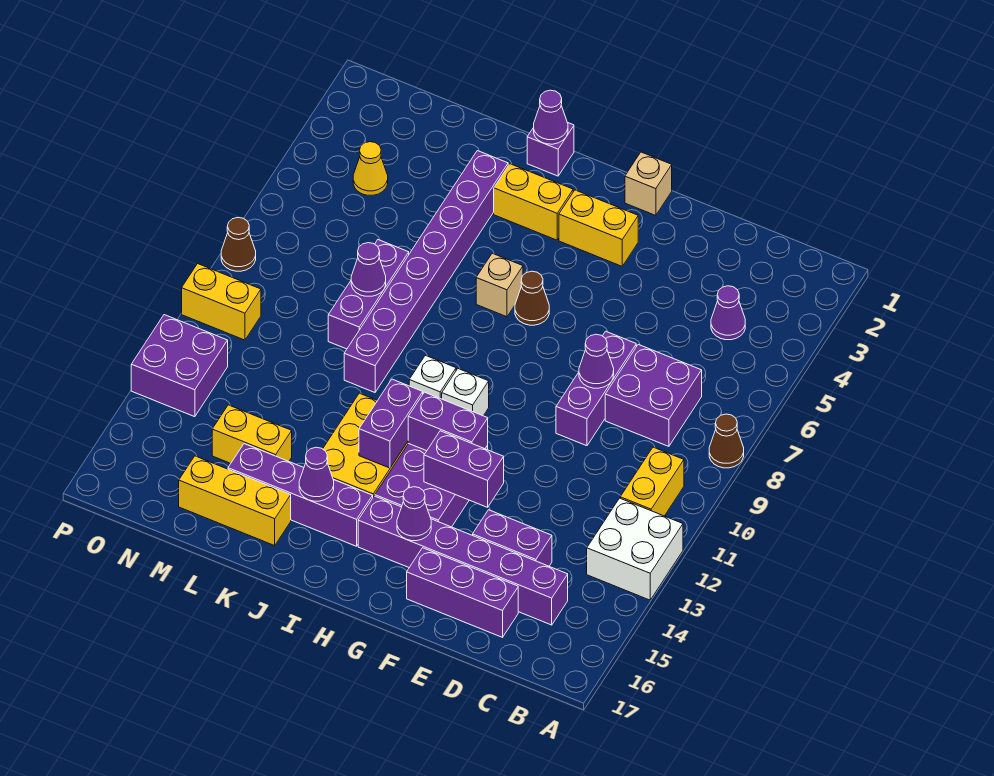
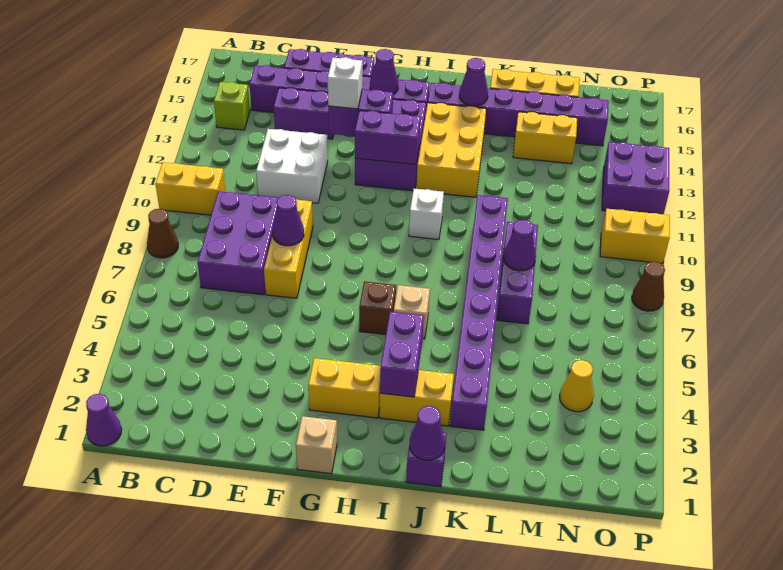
white 2x2 brick [587,498,683,600] -> white 2x2 brick moved to [256,129,328,203]
yellow 1x2 brick [620,447,684,516] -> yellow 1x2 brick turned to [156,162,226,215]
none -> lime 1x1 brick [214,82,250,130]
purple 1x1 cone [711,286,745,340] -> purple 1x1 cone moved to [86,394,122,446]
purple 2x2 brick [605,344,702,446] -> purple 2x3 brick [198,191,278,295]
purple 1x3 brick [556,331,636,446] -> yellow 1x3 brick [264,199,313,298]
brown 1x1 cone [515,271,549,325] -> brown 1x1 brick [359,281,396,335]
white 1x1 brick [442,369,489,416] -> white 1x1 brick moved to [328,57,362,109]
purple 1x2 brick [359,379,423,468] -> purple 1x2 brick moved to [380,312,424,397]
purple 1x4 brick [228,444,373,546] -> purple 1x6 brick [428,83,609,146]

